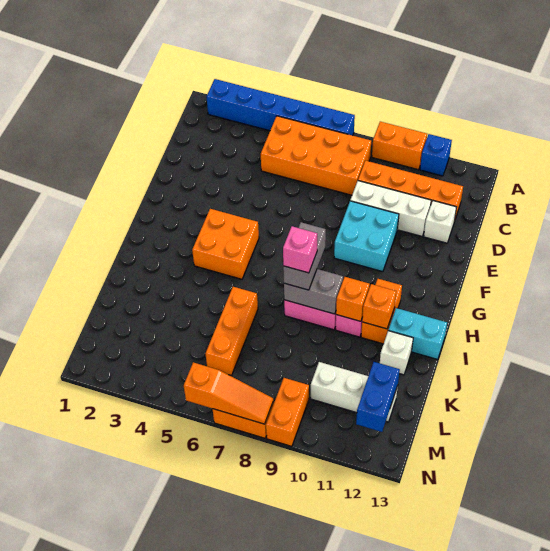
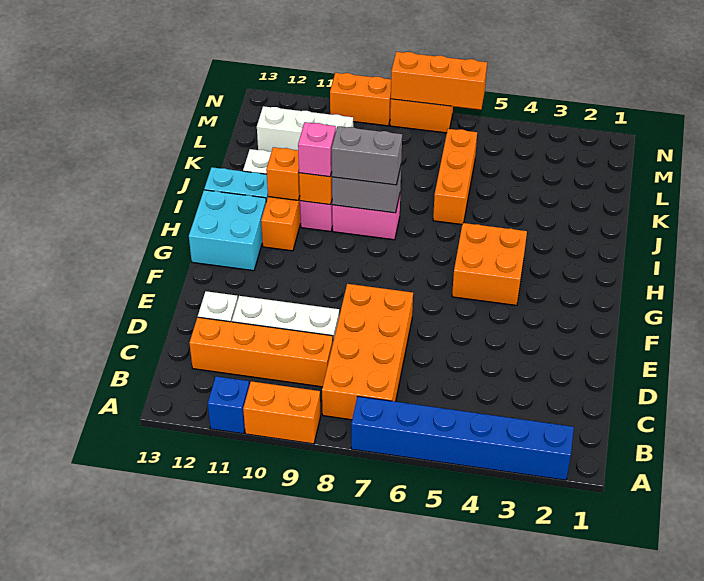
orange 2x4 brick [261,116,371,195] -> orange 2x4 brick turned to [322,284,413,420]
cyan 2x2 brick [334,201,399,272] -> cyan 2x2 brick moved to [189,190,266,271]
grey 1x2 brick [283,222,326,290] -> grey 1x2 brick turned to [332,126,402,185]
pink 1x1 brick [283,226,317,273] -> pink 1x1 brick moved to [298,122,336,177]
blue 1x2 brick [356,362,400,432] -> none
orange 1x2 brick [266,378,309,446] -> orange 1x2 brick turned to [330,73,391,126]
orange 1x3 slope [184,362,273,424] -> orange 1x3 brick [391,52,487,110]

